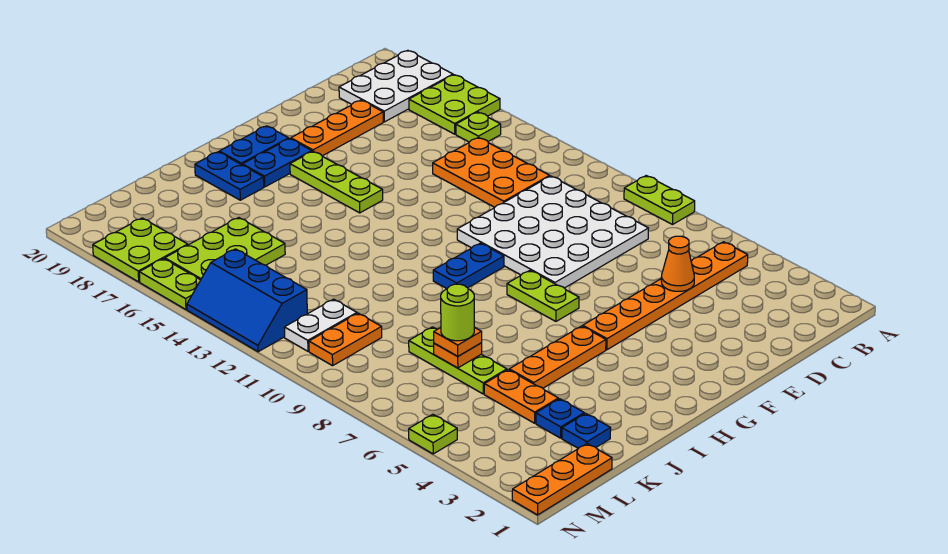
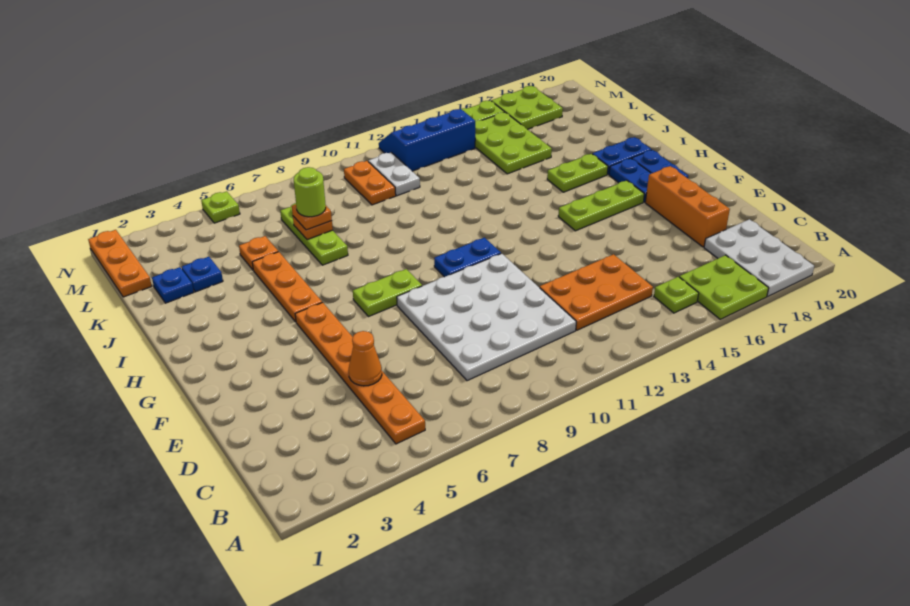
lime 1x2 plate [624,176,695,225] -> lime 1x2 plate moved to [547,154,608,192]
orange 1x3 plate [291,100,383,156] -> orange 1x3 brick [645,166,730,247]
blue 1x2 plate [433,243,504,288] -> blue 1x2 plate turned to [434,238,501,277]
orange 1x2 plate [484,370,558,423] -> orange 1x1 plate [239,236,278,270]
lime 1x3 plate [409,327,507,394] -> lime 1x3 plate turned to [280,203,348,265]

